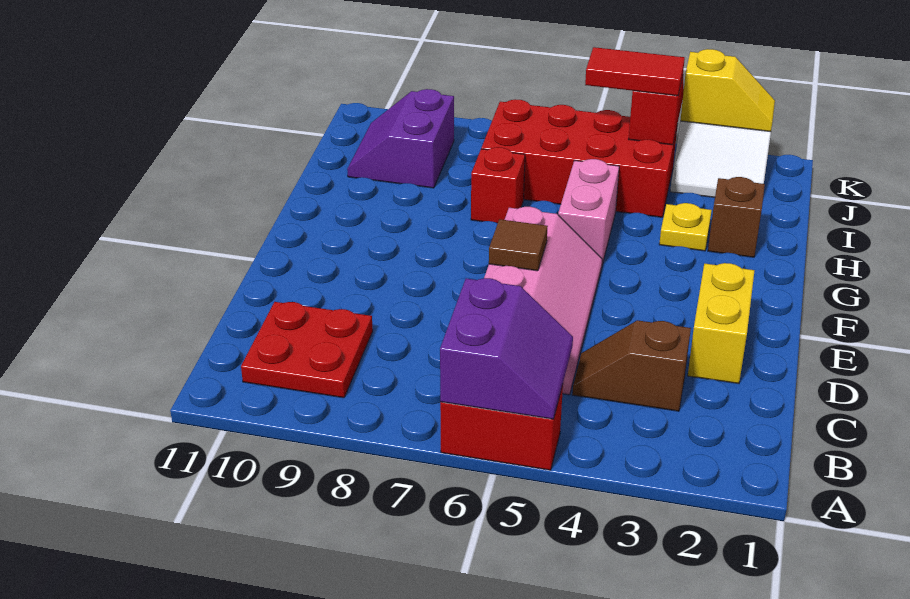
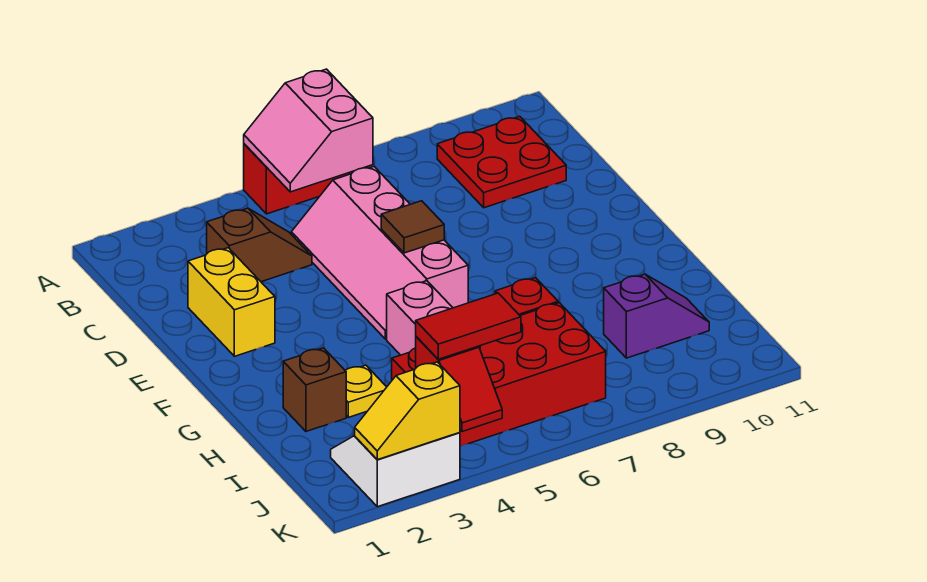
purple 2x2 slope [440,278,573,419] -> pink 2x2 slope [244,69,373,192]
purple 2x2 slope [347,89,454,188] -> purple 1x2 slope [604,274,709,358]

